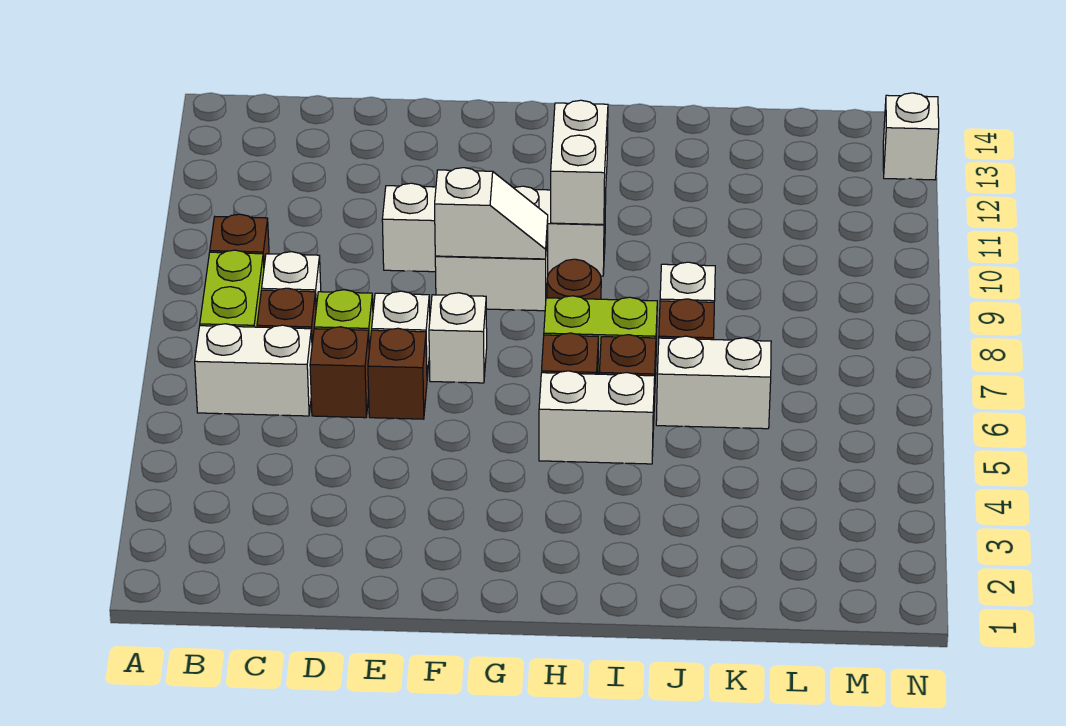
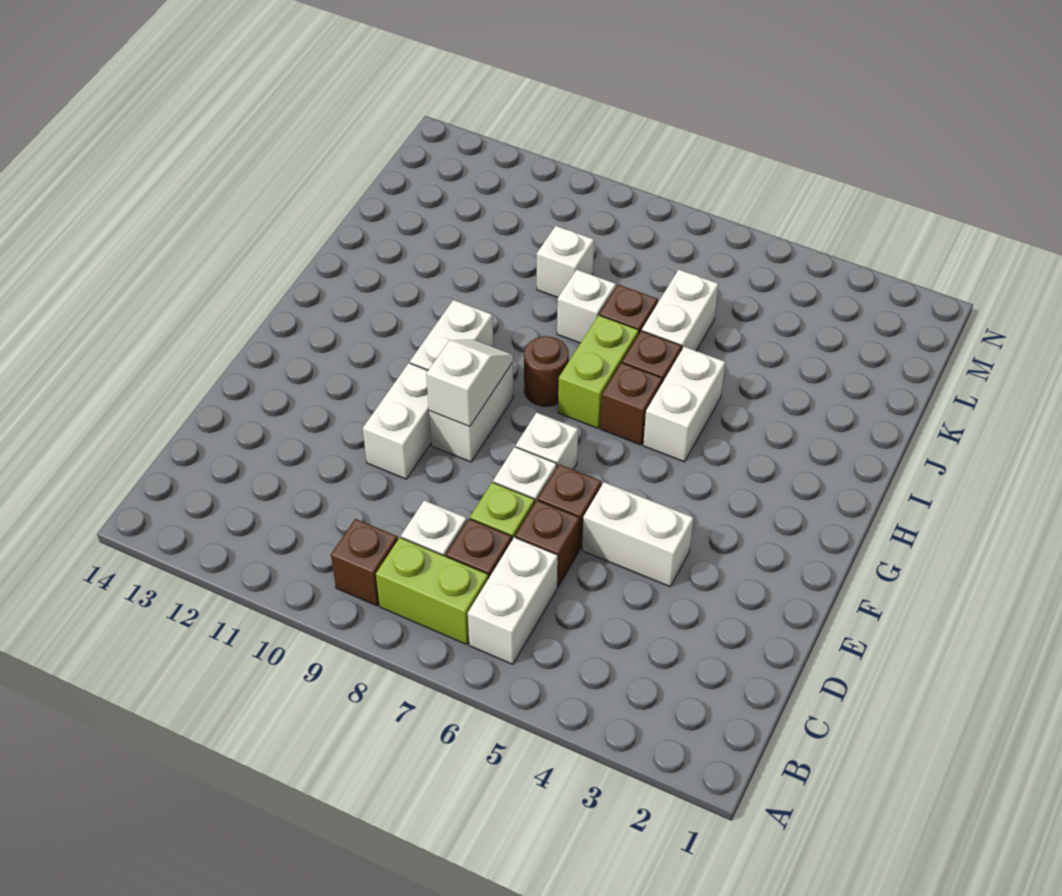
white 1x2 brick [551,100,608,225] -> white 1x2 brick moved to [582,482,694,587]
white 1x1 brick [883,93,939,180] -> white 1x1 brick moved to [537,226,594,298]

